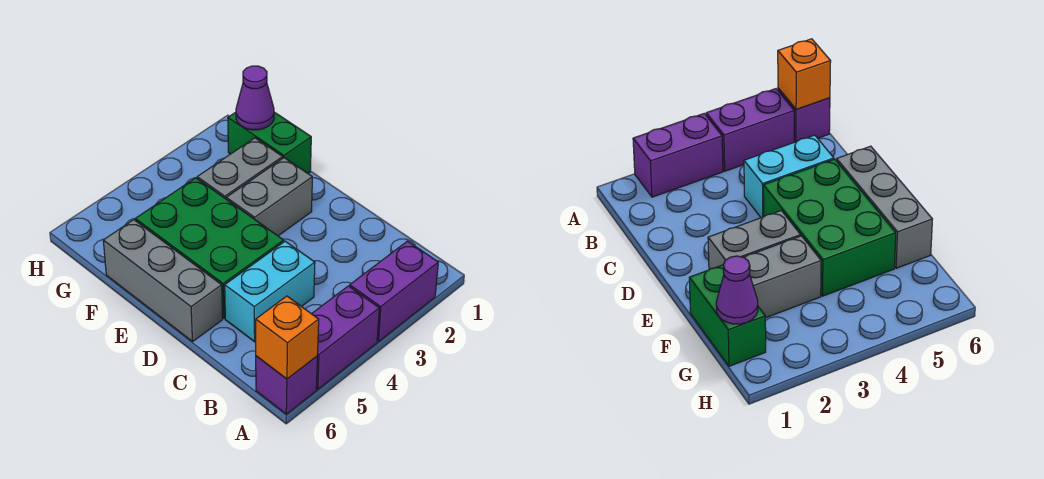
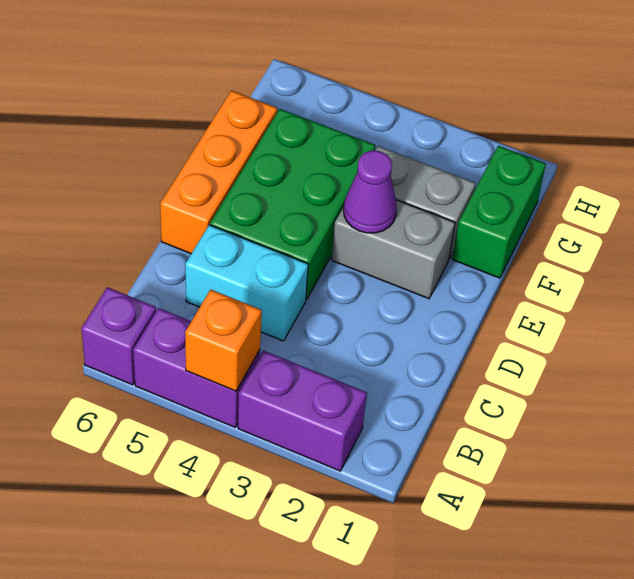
orange 1x1 brick [256,296,319,379] -> orange 1x1 brick moved to [185,290,262,391]
grey 1x3 brick [103,220,222,342] -> orange 1x3 brick [160,91,277,254]
purple 1x1 cone [236,66,274,130] -> purple 1x1 cone moved to [344,151,397,233]

